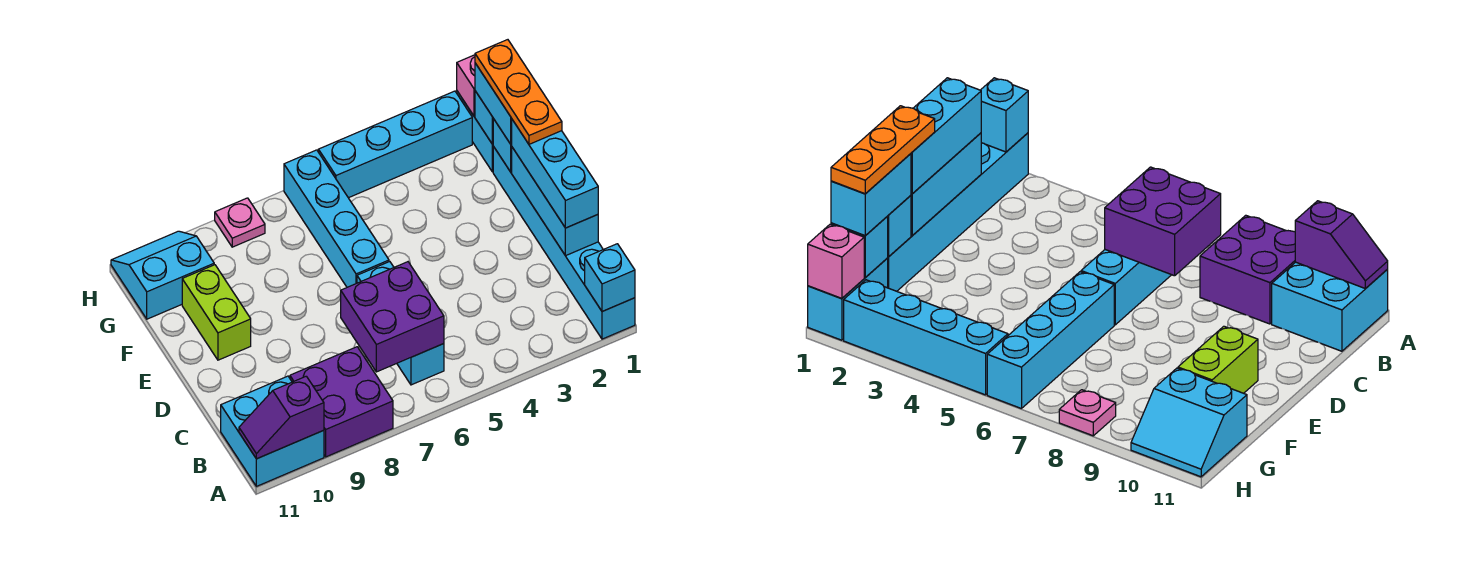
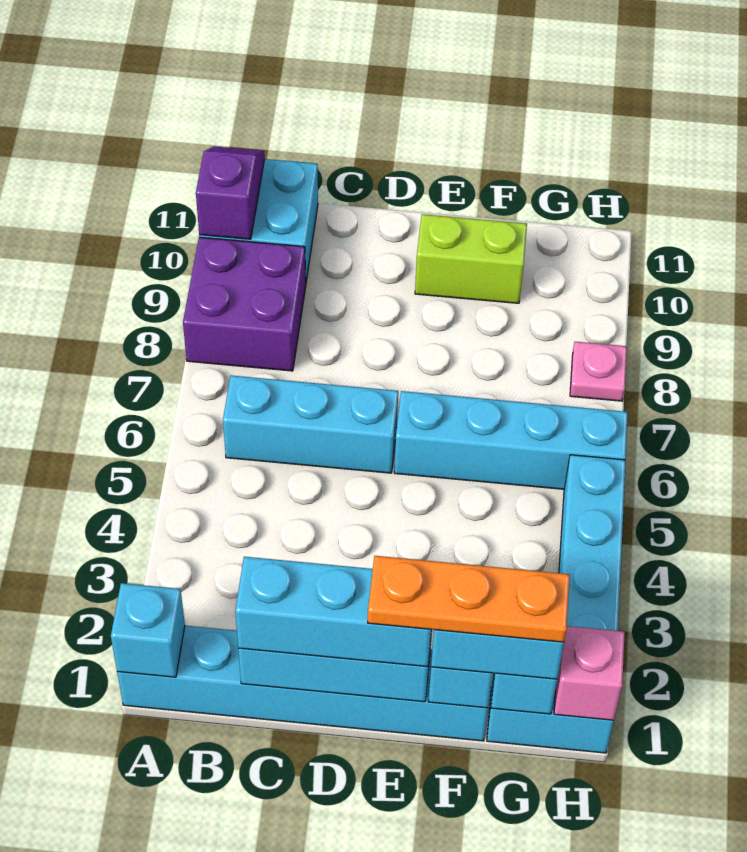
purple 2x2 brick [341,262,444,372] -> none
cyan 2x2 slope [111,231,214,319] -> none

